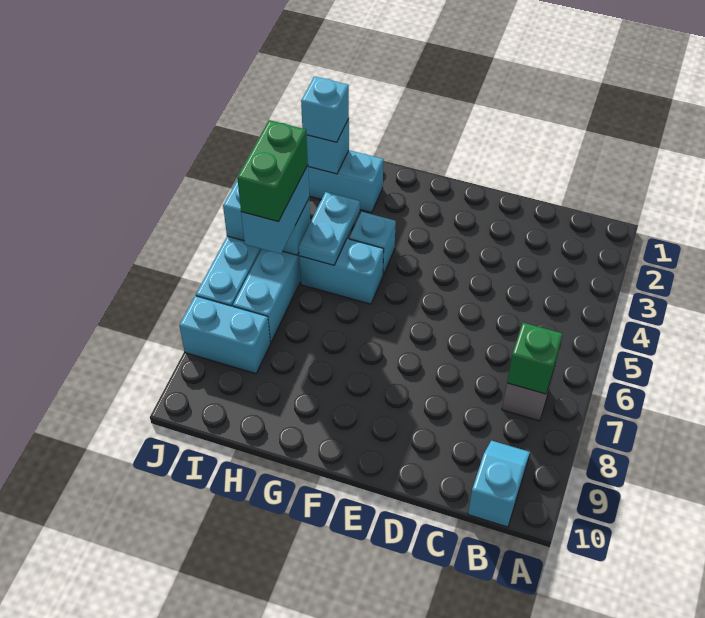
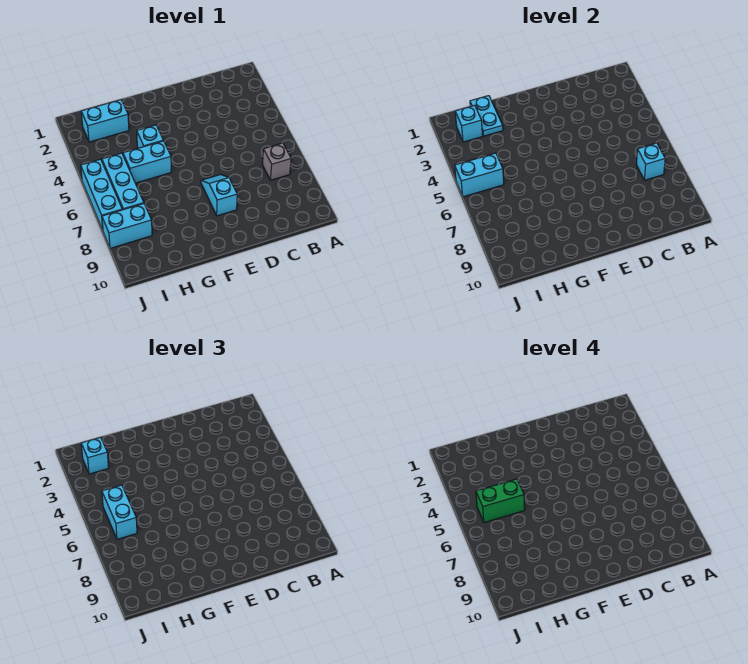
green 1x1 brick [507,323,562,394] -> cyan 1x1 brick [636,143,665,180]
cyan 1x2 slope [468,441,530,527] -> cyan 1x2 slope moved to [201,175,237,216]
cyan 1x2 plate [299,192,360,265] -> cyan 1x2 plate moved to [470,96,503,136]
green 1x2 brick [237,120,308,222] -> green 1x2 brick turned to [476,479,525,523]

